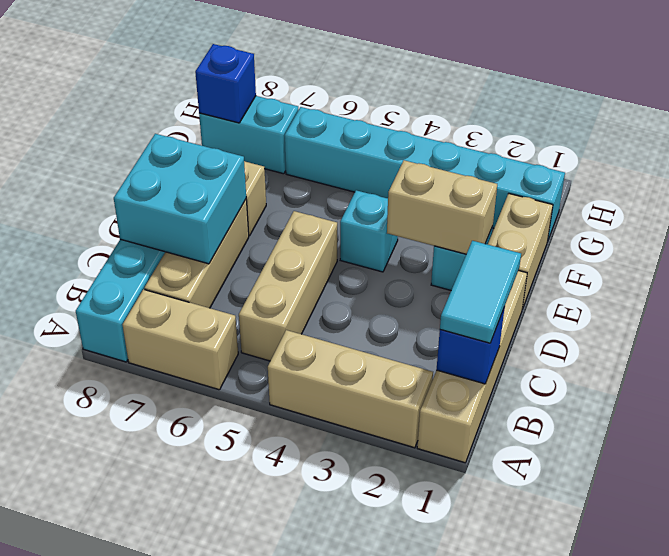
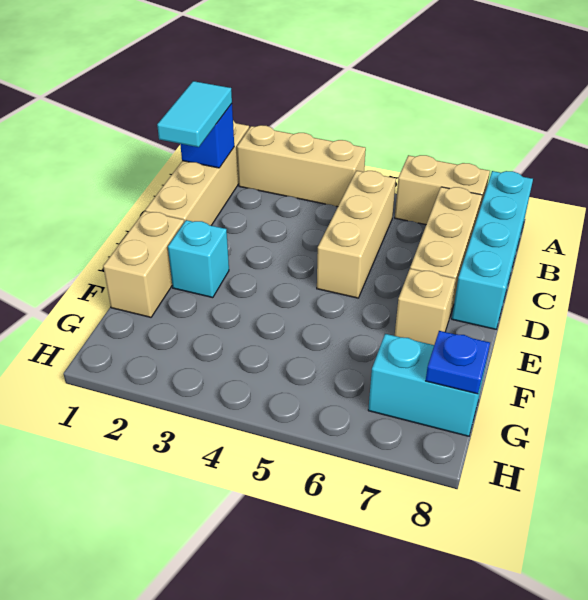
cyan 2x2 brick [114,134,246,264] -> none
tan 1x2 brick [387,160,497,254] -> none
cyan 1x1 brick [340,190,398,272] -> none
cyan 1x6 brick [285,107,565,242] -> none
blue 1x1 brick [195,44,256,123] -> blue 1x1 plate [426,331,490,394]

